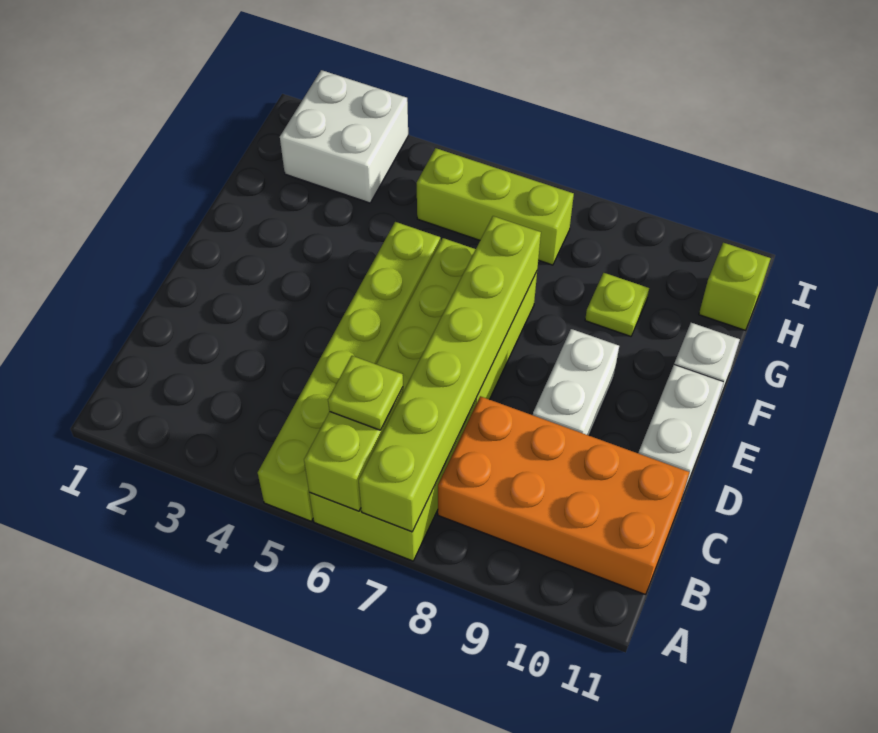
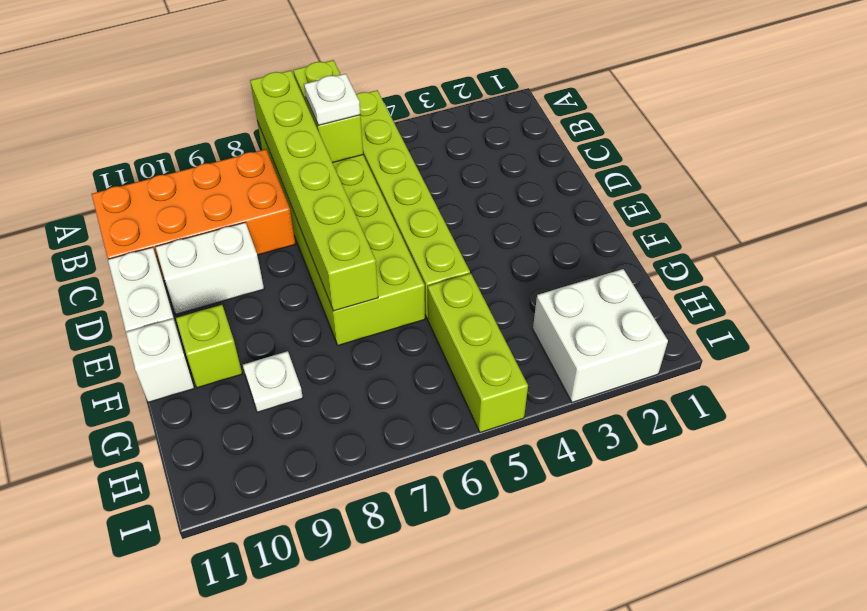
lime 1x1 plate [328,356,403,430] -> white 1x1 plate [304,74,360,125]
white 1x2 brick [533,329,619,435] -> white 1x2 brick turned to [156,223,264,314]
lime 1x1 plate [585,273,649,336] -> white 1x1 plate [243,351,303,412]
lime 1x3 brick [417,148,574,265] -> lime 1x3 brick turned to [428,273,528,432]
lime 1x1 brick [699,243,771,330] -> lime 1x1 brick moved to [176,305,242,388]

